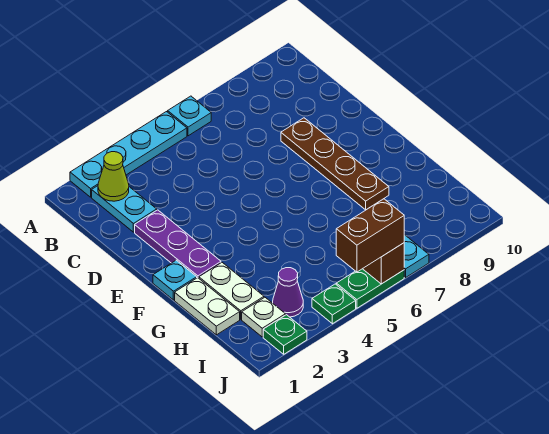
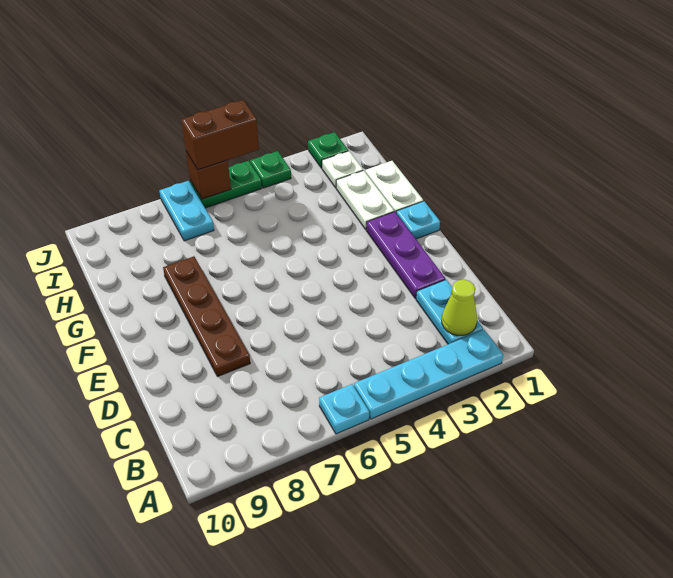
purple 1x1 cone [273,268,303,317] -> none

